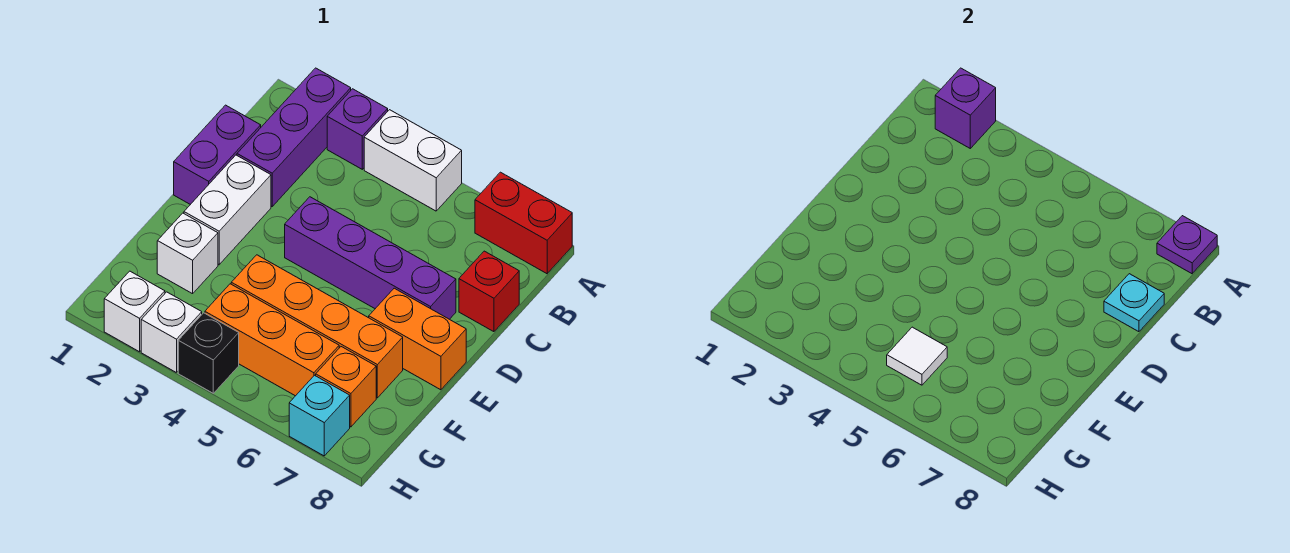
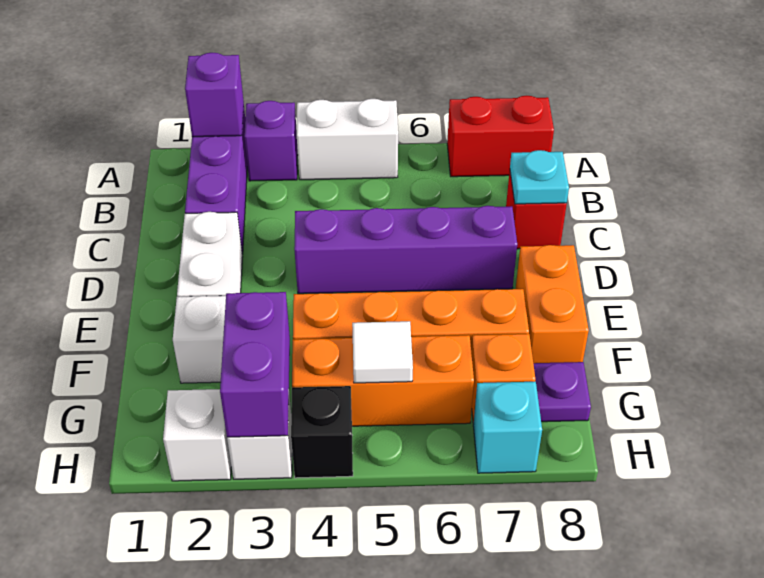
purple 1x1 plate [1157,216,1217,274] -> purple 1x1 plate moved to [533,362,591,422]
purple 1x2 brick [174,105,261,204] -> purple 1x2 brick moved to [220,292,290,437]
orange 1x2 brick [369,288,466,390] -> orange 1x2 brick turned to [516,245,589,363]

